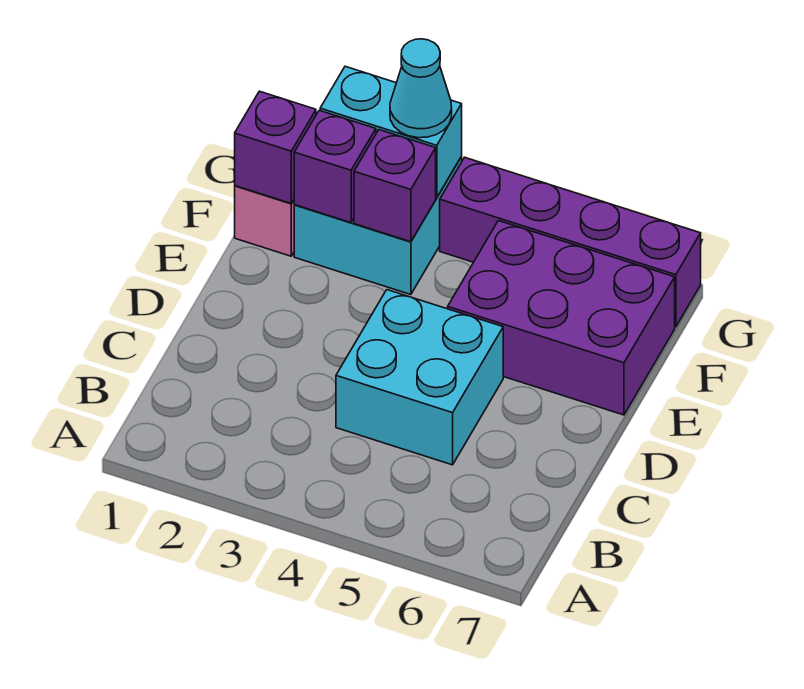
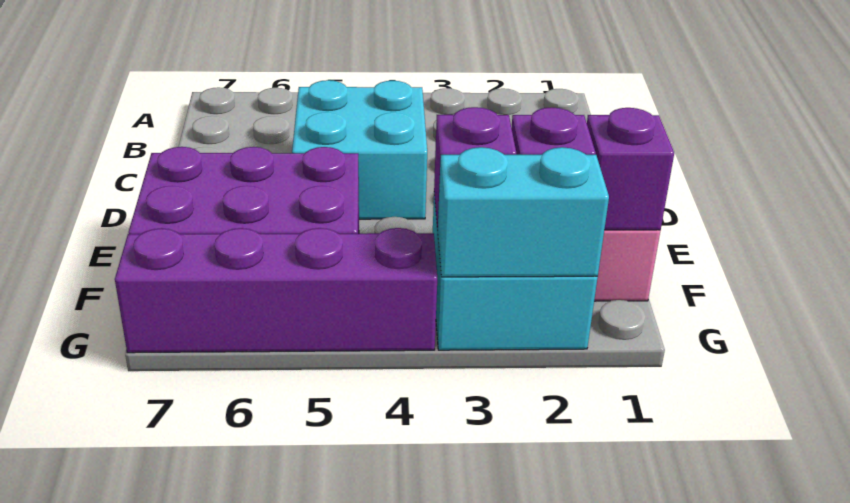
cyan 1x1 cone [390,39,452,138] -> none

